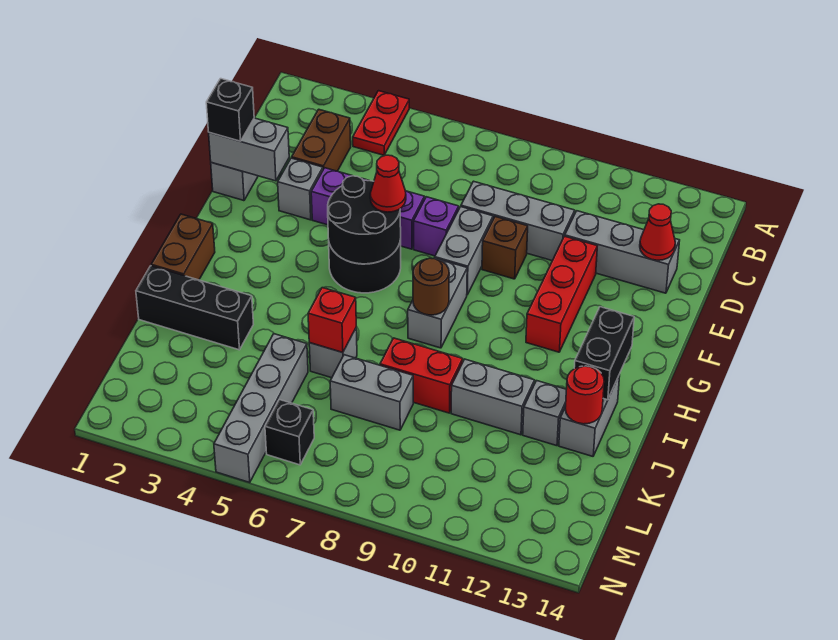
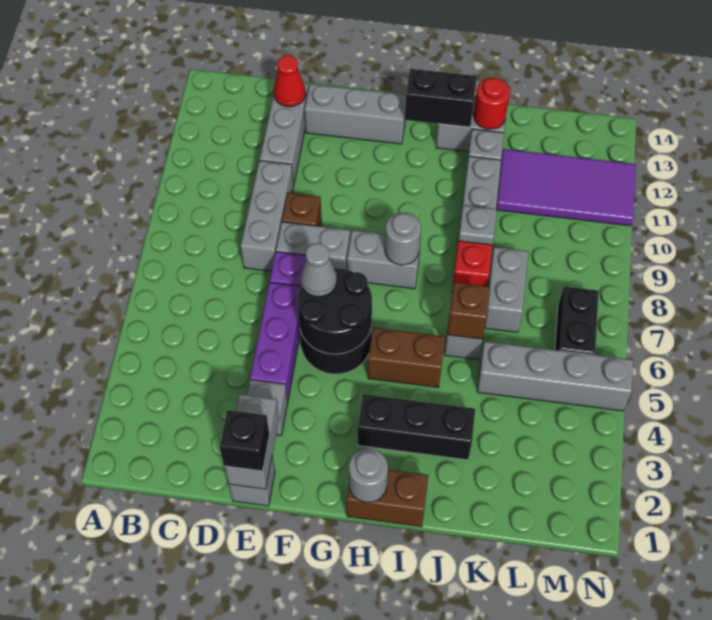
red 1x2 plate [353,91,409,155] -> none
brown 1x2 brick [292,109,351,171] -> brown 1x2 brick moved to [368,328,445,387]
red 1x3 brick [526,236,597,352] -> none
none -> grey 1x3 brick [305,84,406,144]
red 1x1 cone [370,155,406,212] -> grey 1x1 cone [301,243,337,297]
none -> grey 1x1 round brick [349,449,388,502]
brown 1x1 round brick [413,258,449,315] -> grey 1x1 round brick [385,212,421,265]
black 1x3 brick [136,266,253,350] -> black 1x3 brick turned to [358,394,475,460]
red 1x1 brick [308,288,356,353] -> brown 1x1 brick [447,282,490,339]
none -> grey 1x1 plate [459,205,497,245]
none -> purple 2x4 tile [496,149,636,226]
black 1x1 brick [265,400,314,465] -> black 1x2 brick [555,286,599,355]

